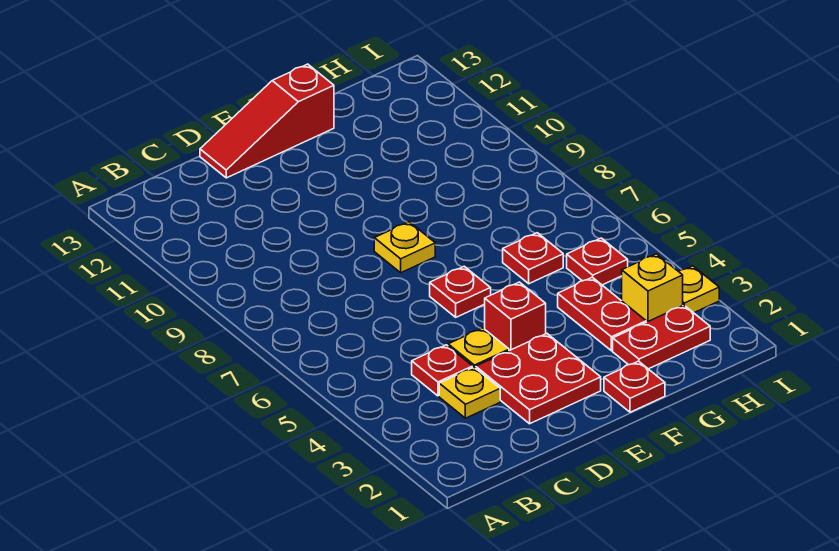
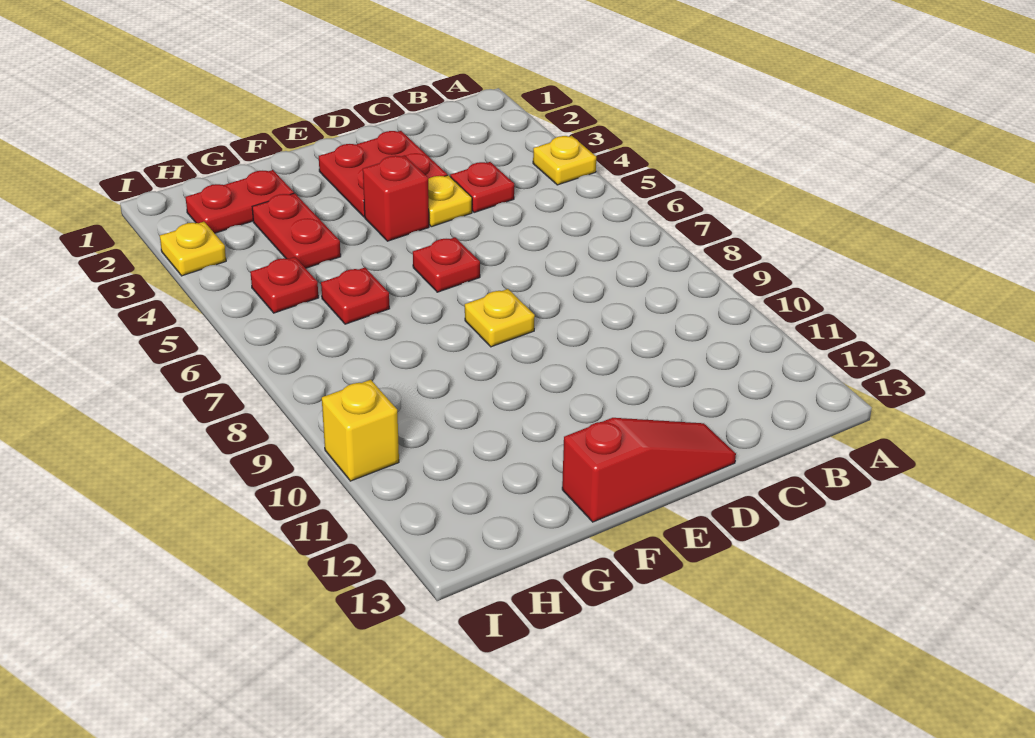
yellow 1x1 plate [439,367,500,418] -> yellow 1x1 plate moved to [533,136,596,185]
red 1x1 plate [604,361,665,412] -> none
yellow 1x1 brick [622,254,683,322] -> yellow 1x1 brick moved to [322,380,399,481]

